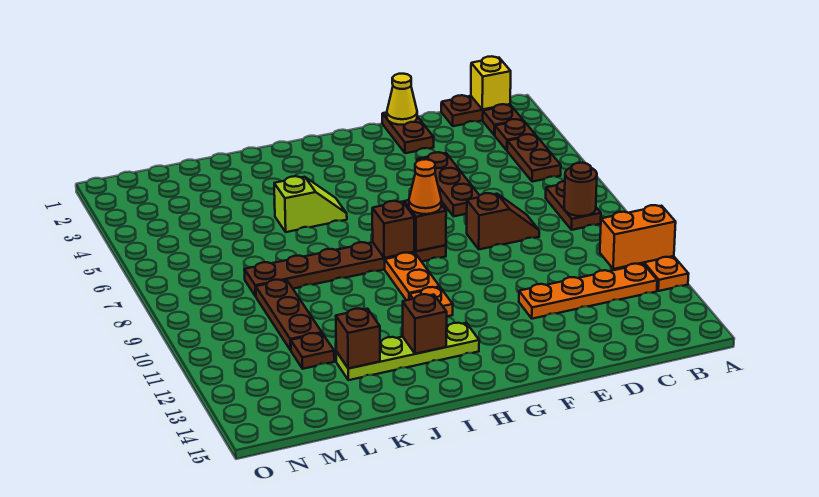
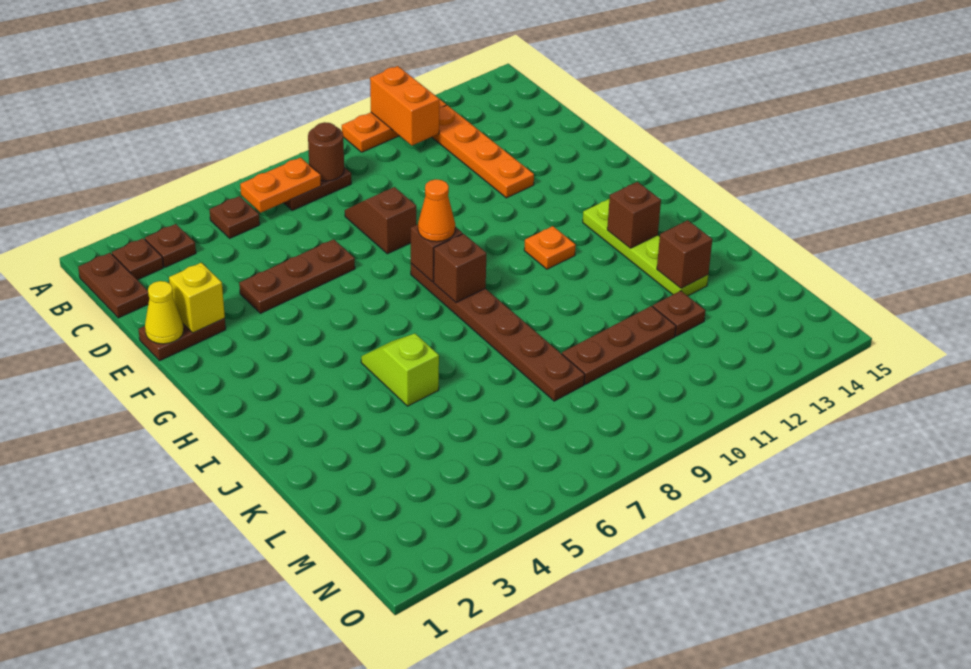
yellow 1x1 brick [471,56,511,109] -> yellow 1x1 brick moved to [169,263,225,333]
brown 1x2 plate [507,134,561,182] -> brown 1x1 plate [209,196,260,238]
orange 1x2 plate [385,253,440,300] -> orange 1x2 plate moved to [240,158,321,213]

